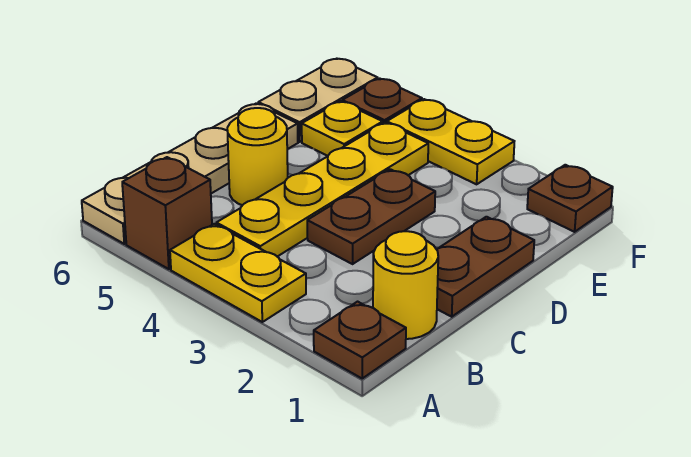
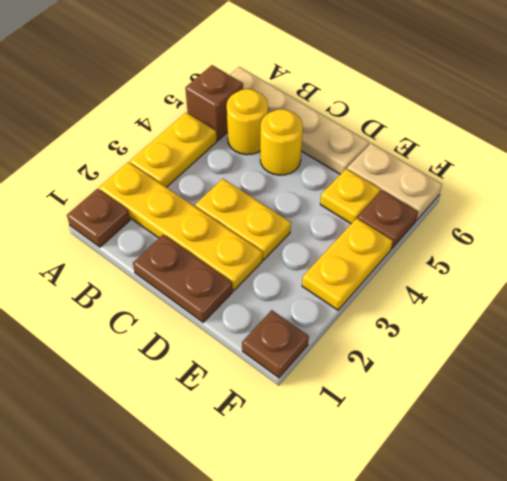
yellow 1x1 round brick [373,231,438,339] -> yellow 1x1 round brick moved to [227,89,268,155]
yellow 1x4 plate [216,123,428,257] -> yellow 1x4 plate moved to [99,162,262,290]
brown 1x2 plate [307,169,435,264] -> yellow 1x2 plate [195,179,291,260]

